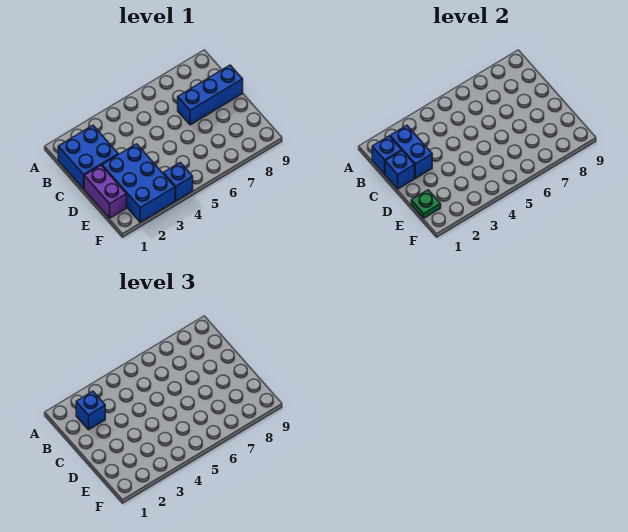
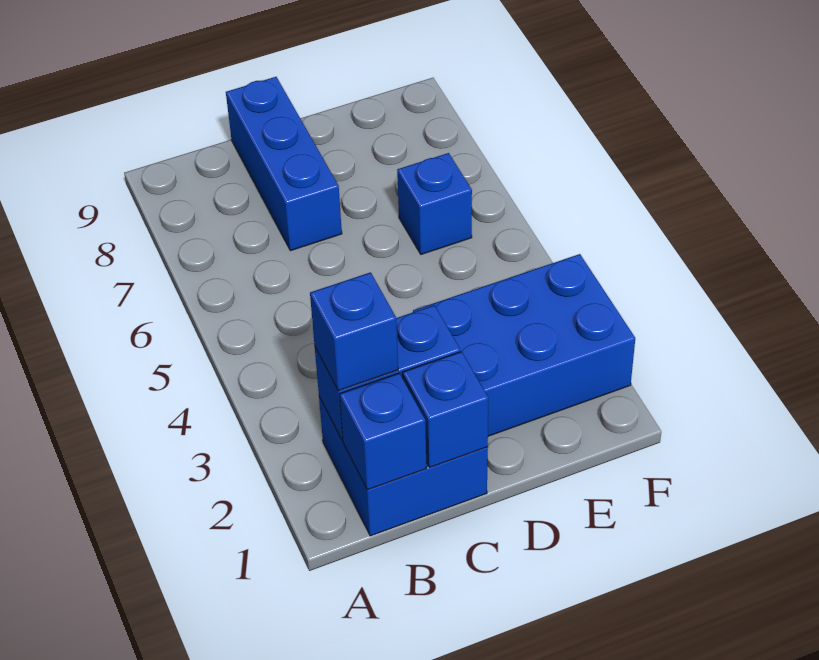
purple 1x2 brick [84,165,127,218] -> none
green 1x1 plate [411,190,441,218] -> none
blue 1x1 brick [163,162,193,201] -> blue 1x1 brick moved to [397,153,472,254]

